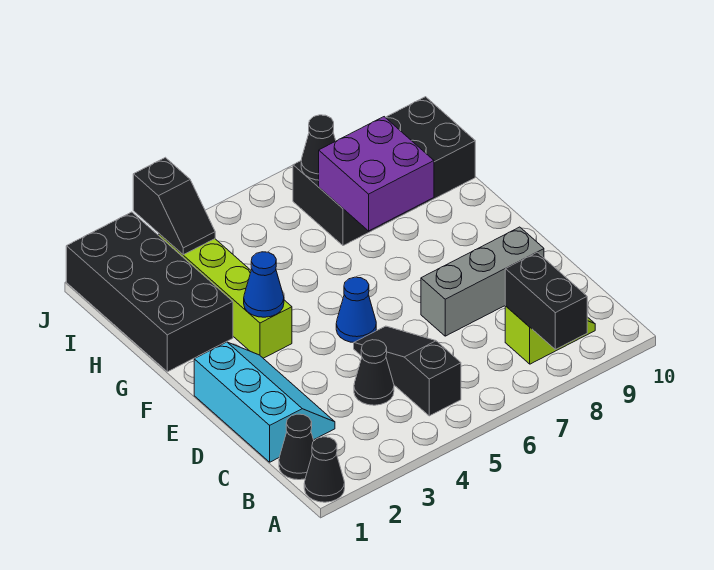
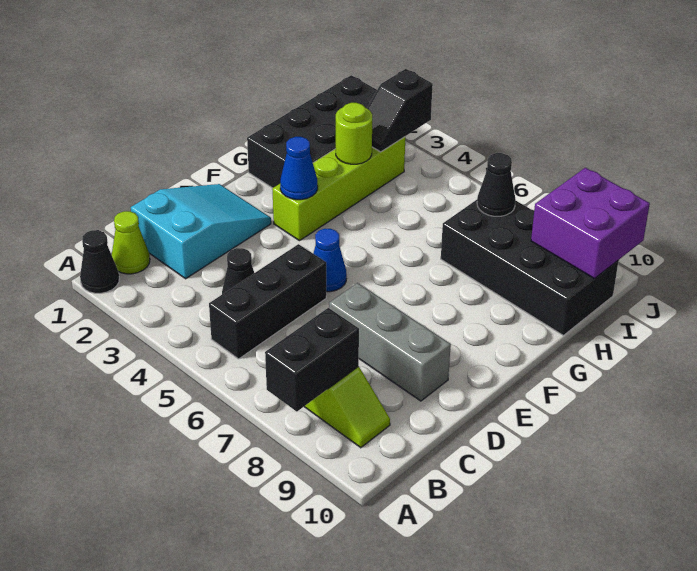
black 1x1 cone [279,414,314,480] -> lime 1x1 cone [112,211,150,274]
black 1x3 slope [354,326,461,416] -> black 1x3 brick [209,244,326,359]
cyan 2x3 slope [194,342,335,462] -> cyan 2x3 slope turned to [131,184,271,279]
purple 2x2 brick [319,117,434,231] -> purple 2x2 brick moved to [531,168,650,279]
none -> lime 1x1 round brick [336,103,372,164]

